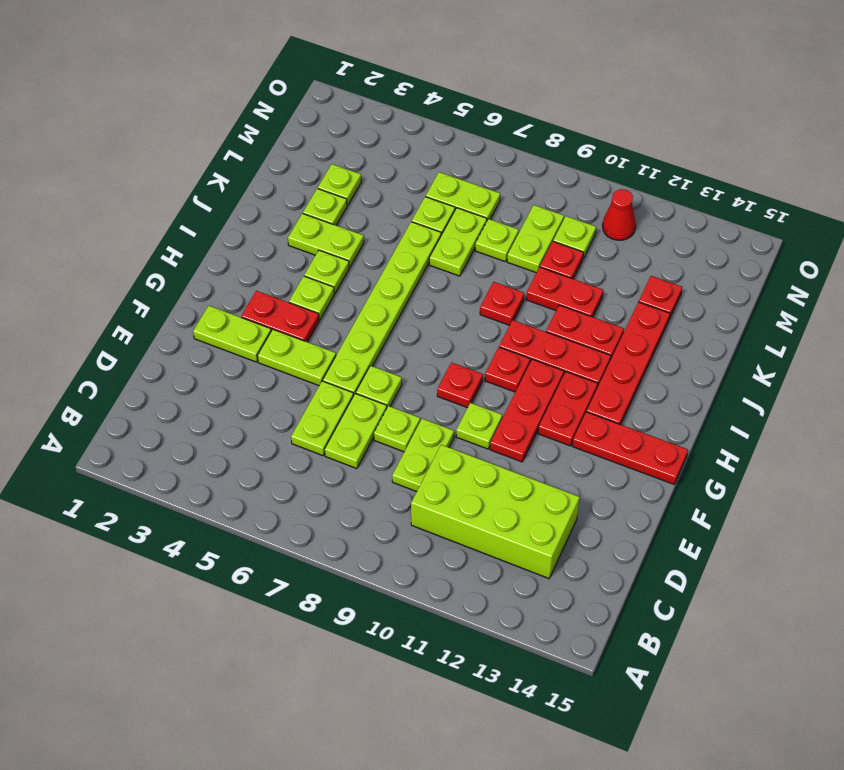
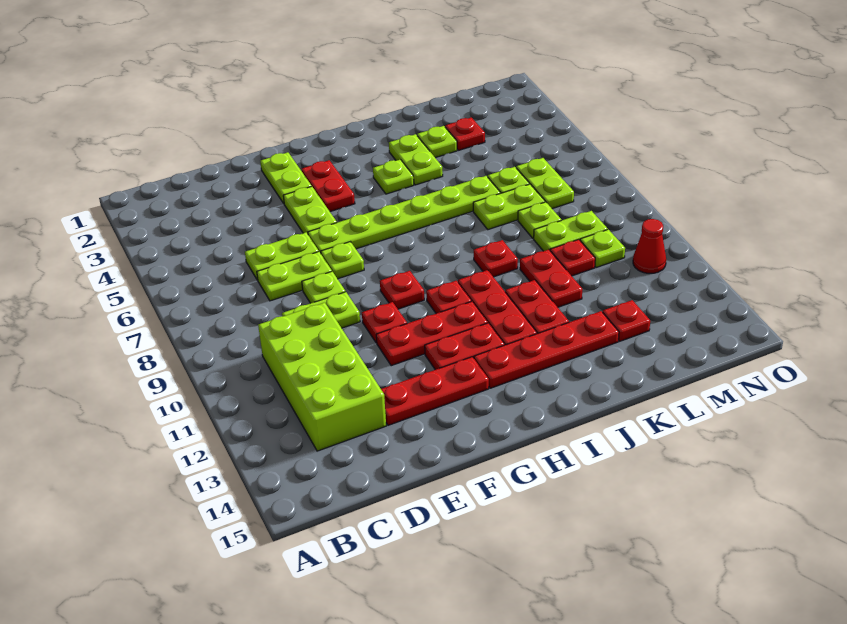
lime 1x1 plate [456,403,502,449] -> red 1x1 plate [362,302,407,343]
red 1x3 plate [572,412,688,484] -> red 1x3 plate turned to [381,357,489,425]
lime 1x1 plate [289,276,334,320] -> none
lime 1x1 plate [318,164,361,206] -> red 1x1 plate [445,118,485,150]

